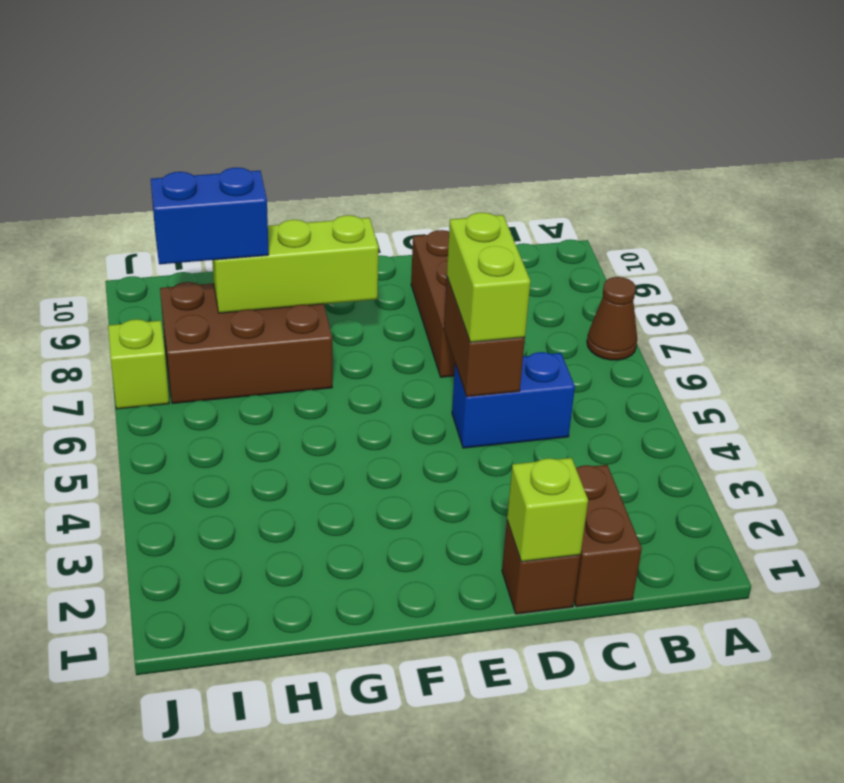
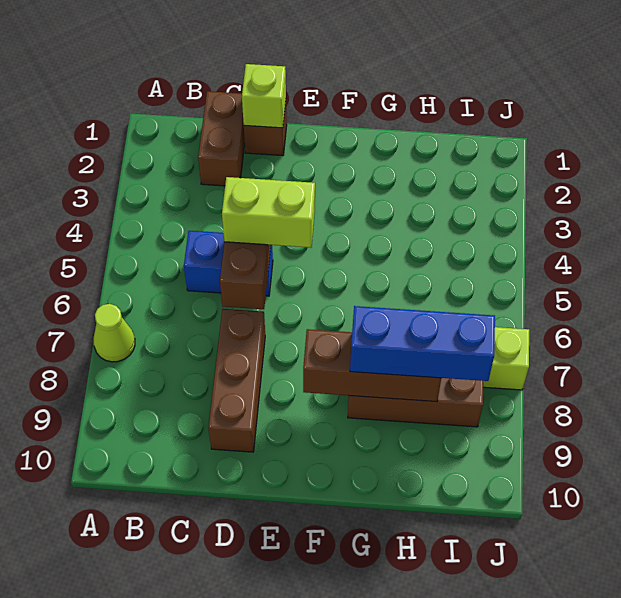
brown 1x1 cone [587,277,637,360] -> lime 1x1 cone [93,304,135,362]
lime 1x2 brick [447,212,530,342] -> lime 1x2 brick turned to [222,177,315,247]
lime 1x3 brick [212,215,379,313] -> brown 1x3 brick [303,329,441,402]
blue 1x2 brick [151,168,269,264] -> blue 1x3 brick [350,306,495,381]

